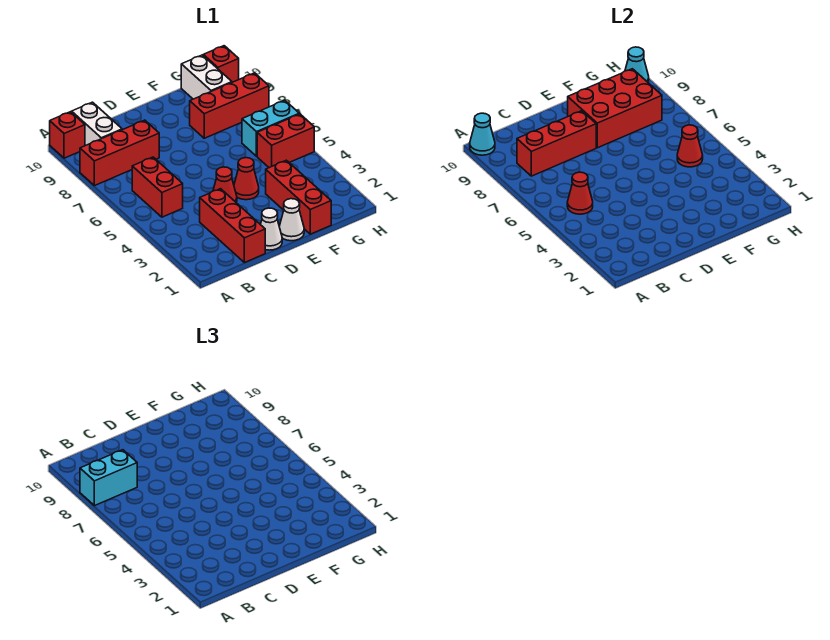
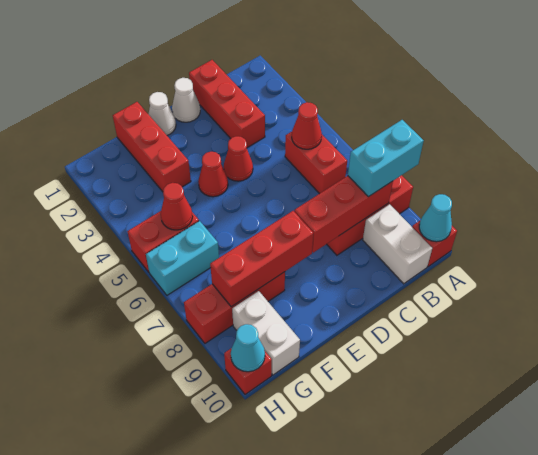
red 2x3 brick [568,69,662,148] -> red 1x3 brick [210,211,313,307]

